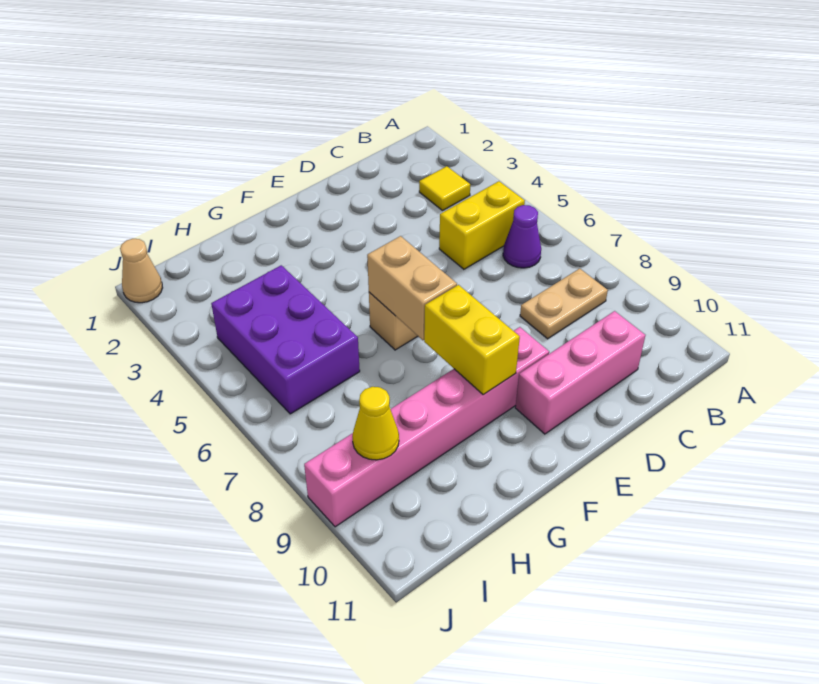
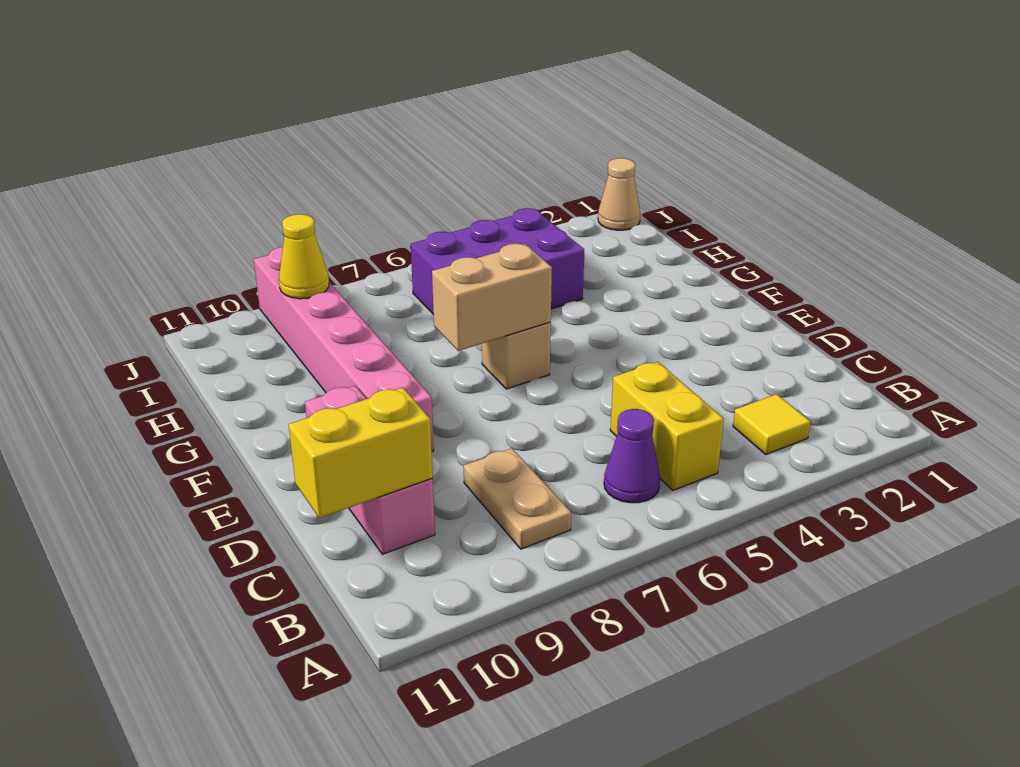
yellow 1x2 brick [424,285,520,395] -> yellow 1x2 brick moved to [289,388,433,518]

